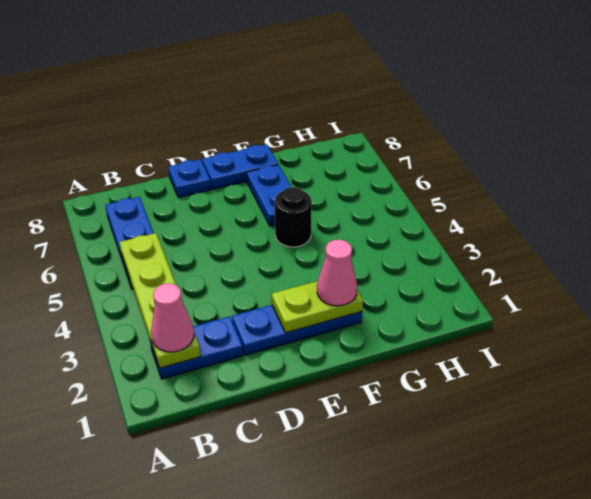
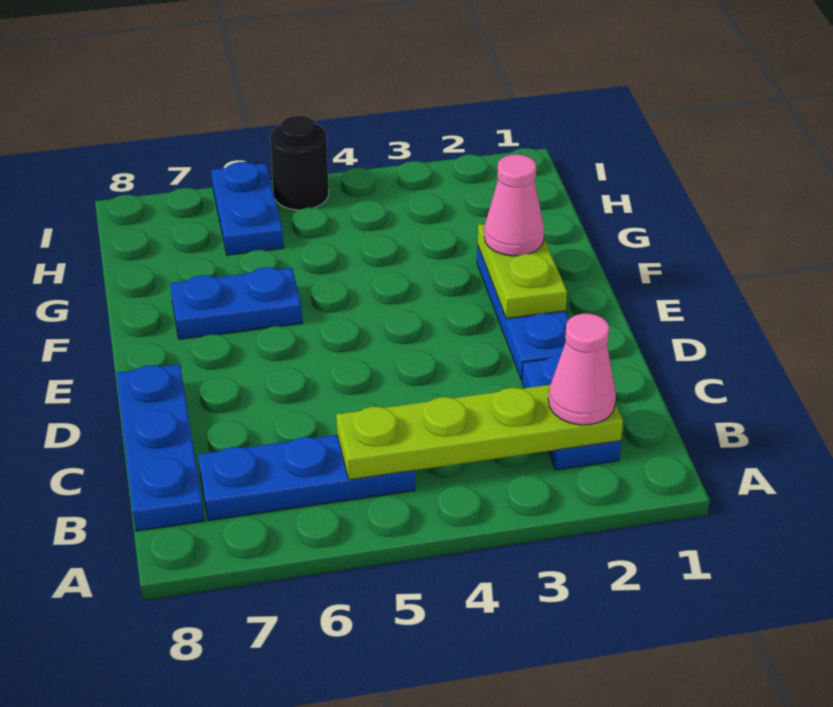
blue 1x1 plate [168,159,211,198] -> blue 1x3 plate [116,364,204,531]
blue 1x2 plate [202,144,278,189] -> blue 1x2 plate moved to [211,162,284,255]
black 1x1 round brick [275,187,312,247] -> black 1x1 round brick moved to [270,116,329,210]

